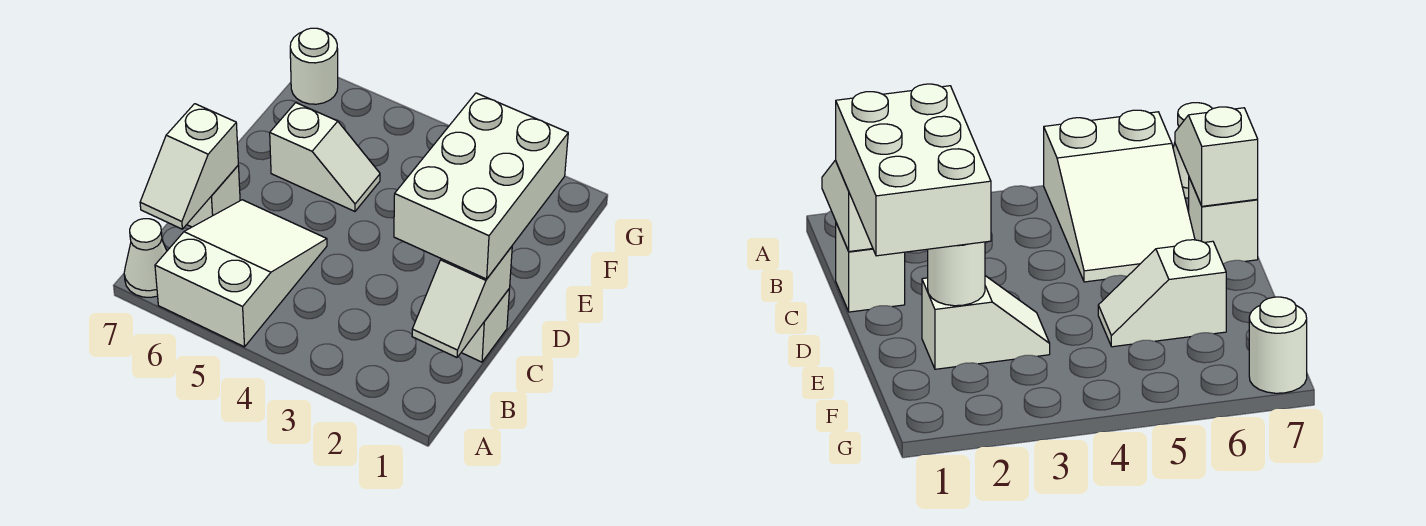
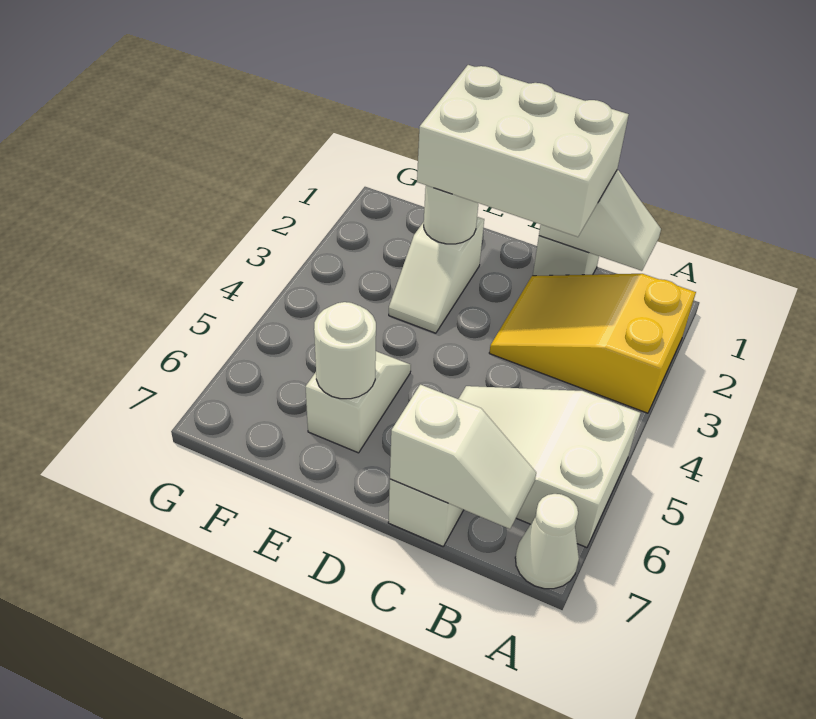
none -> yellow 2x3 slope [489,274,696,413]
white 1x1 round brick [290,28,338,104] -> white 1x1 round brick moved to [314,302,376,399]

